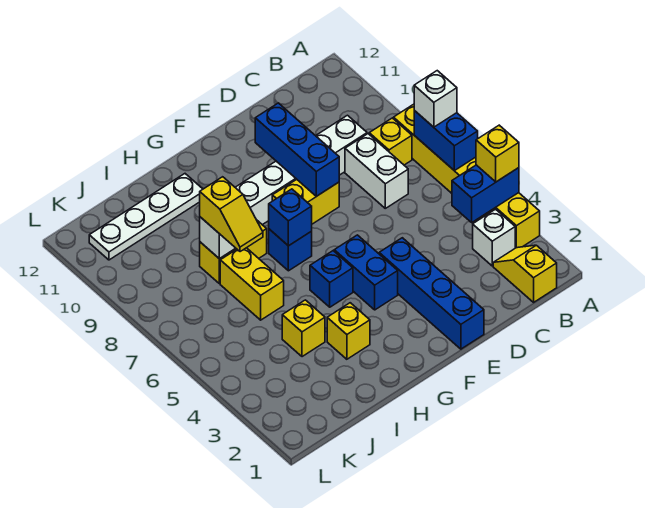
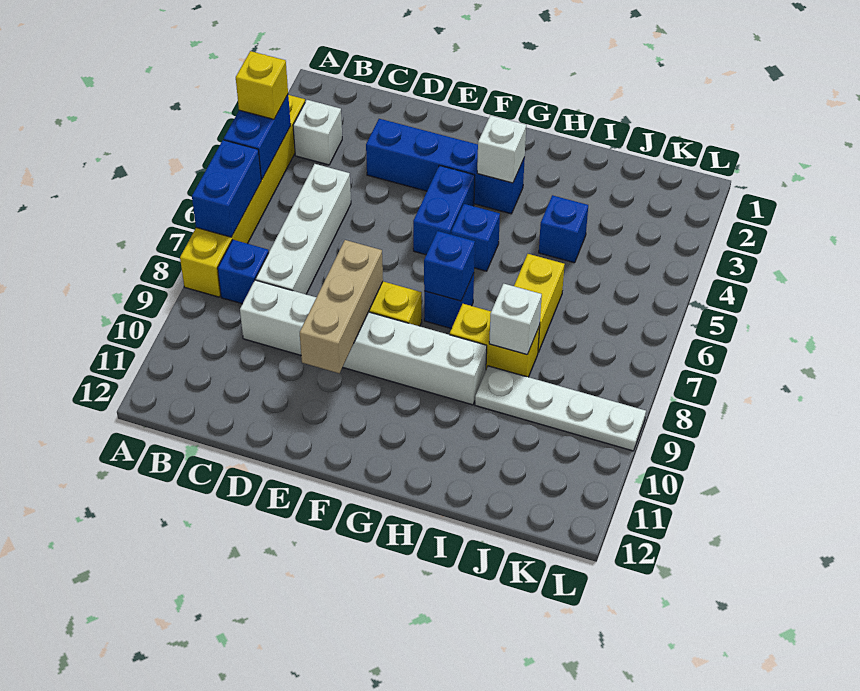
blue 1x2 brick [452,165,519,222] -> blue 1x2 brick turned to [224,95,291,180]
white 1x1 brick [414,71,457,127] -> white 1x1 brick moved to [477,115,526,183]
yellow 1x2 slope [493,245,557,302] -> none
yellow 1x1 brick [369,118,412,165] -> blue 1x1 brick [218,240,269,304]
white 1x2 brick [345,134,408,208] -> white 1x4 brick [256,164,351,294]
blue 1x4 brick [379,238,484,349] -> blue 1x4 brick turned to [366,119,525,214]
blue 1x3 brick [255,103,339,196] -> tan 1x3 brick [300,240,383,373]
yellow 1x1 brick [327,303,370,359] -> none
white 1x4 plate [89,174,203,260] -> white 1x4 plate moved to [475,366,646,451]
yellow 1x1 brick [282,300,325,357] -> blue 1x1 brick [539,195,588,263]
yellow 1x2 slope [200,177,263,252] -> none

